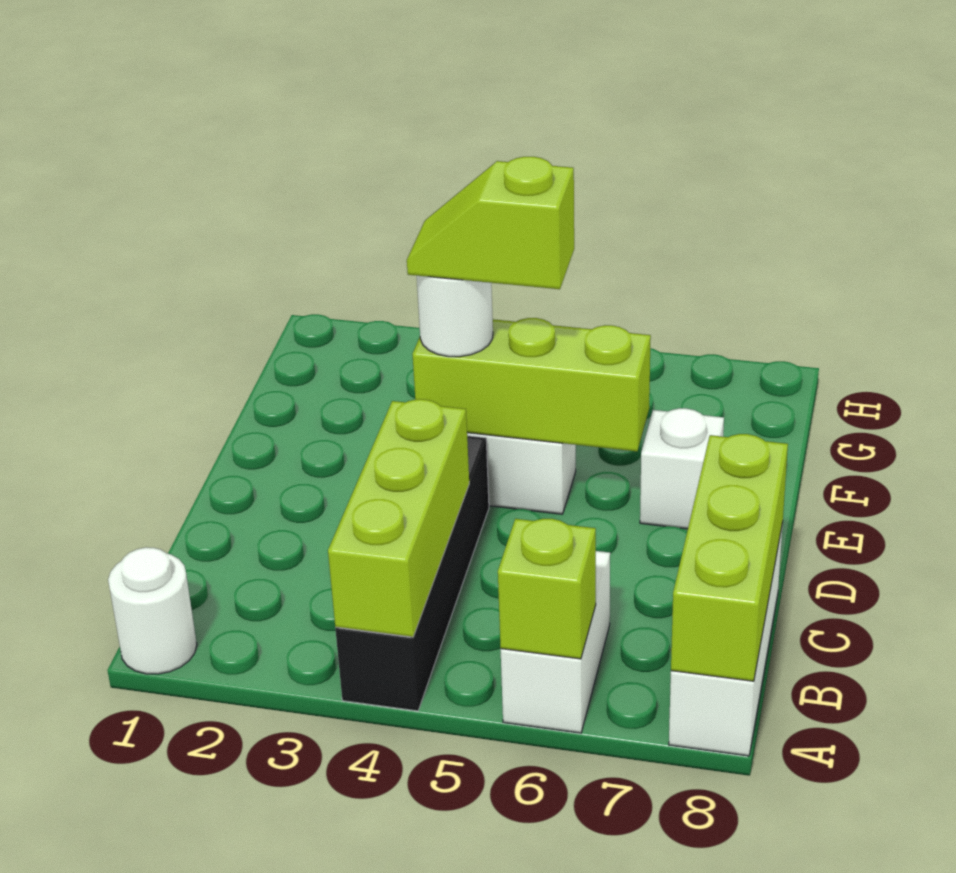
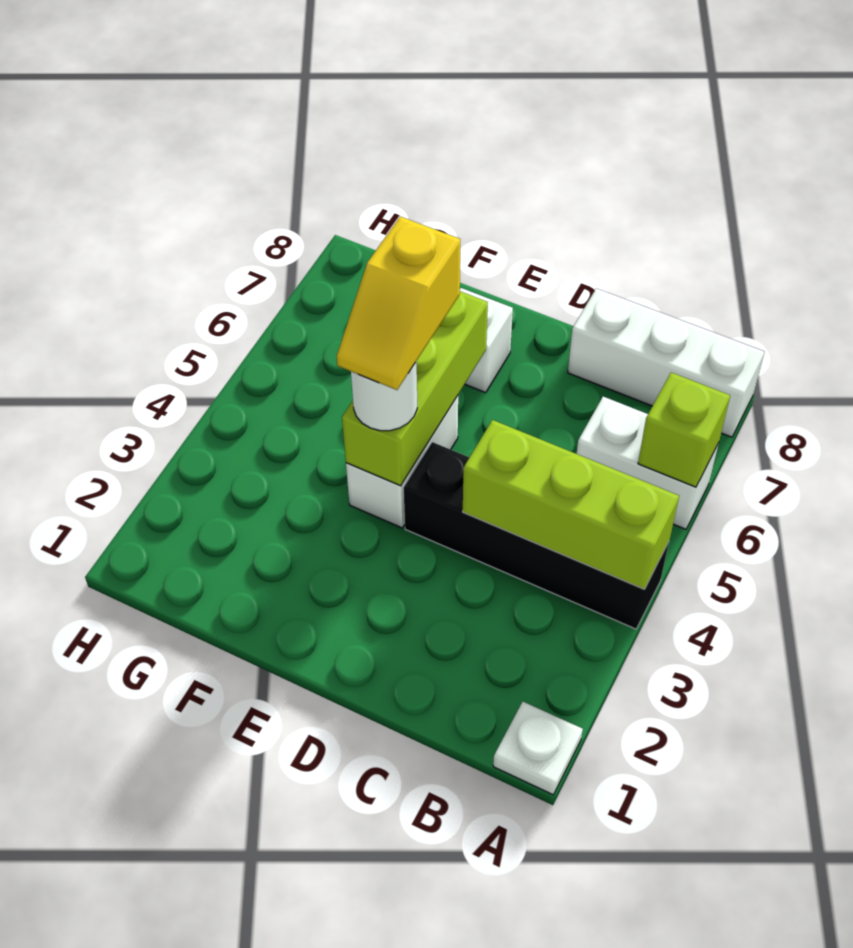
white 1x1 round brick [108,547,197,674] -> white 1x1 plate [493,702,583,795]
lime 1x3 brick [671,434,788,681] -> none
lime 1x2 slope [407,157,574,289] -> yellow 1x2 slope [337,216,460,390]

